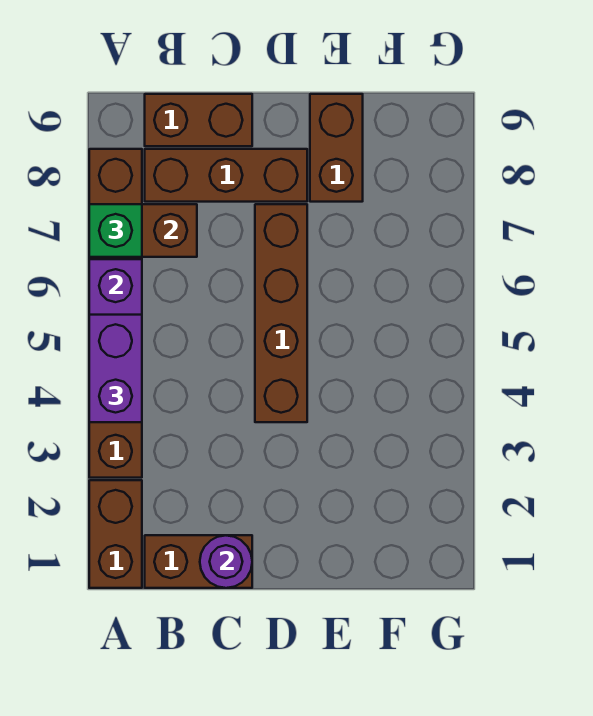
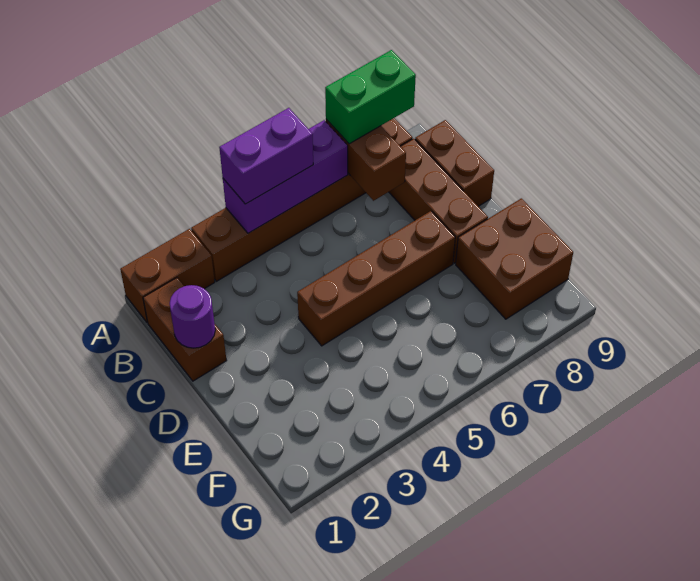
green 1x1 brick [89,204,142,257] -> green 1x2 brick [325,50,416,144]
brown 1x2 brick [310,94,363,202] -> brown 2x2 brick [456,198,573,319]

